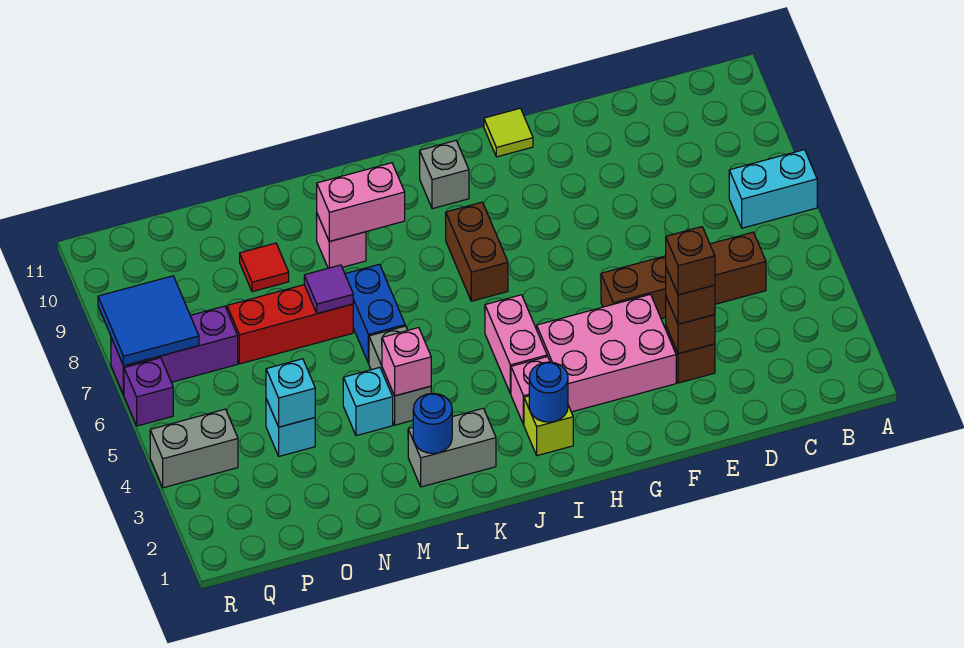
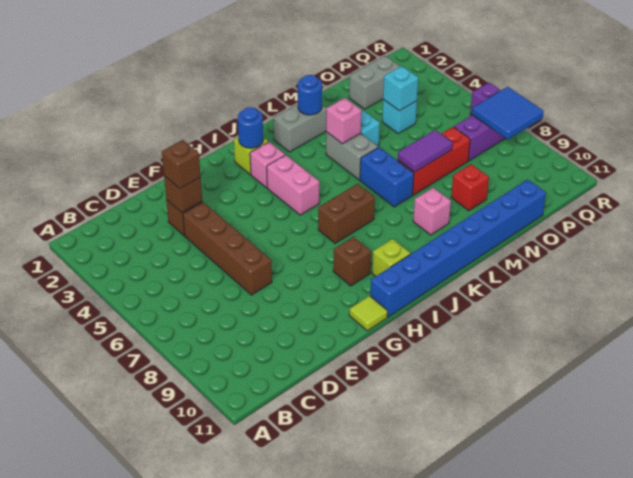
cyan 1x2 brick [729,150,817,228] -> none
brown 1x4 brick [601,232,766,319] -> brown 1x4 brick turned to [183,202,272,295]
brown 1x1 brick [666,227,715,295] -> brown 1x1 brick moved to [333,237,371,286]
pink 2x3 brick [537,294,676,412] -> none
none -> blue 1x8 brick [371,179,546,317]
brown 1x2 brick [445,202,508,301] -> brown 1x2 brick turned to [318,184,375,243]
grey 1x1 brick [420,141,469,209] -> lime 1x1 brick [372,239,410,277]
pink 1x2 brick [317,163,405,241] -> none
purple 1x1 tile [304,265,353,314] -> purple 1x2 tile [398,130,452,172]
red 1x1 tile [240,243,289,292] -> red 1x1 brick [451,164,489,211]
grey 1x2 brick [150,409,238,488] -> grey 1x2 brick moved to [349,56,400,109]

